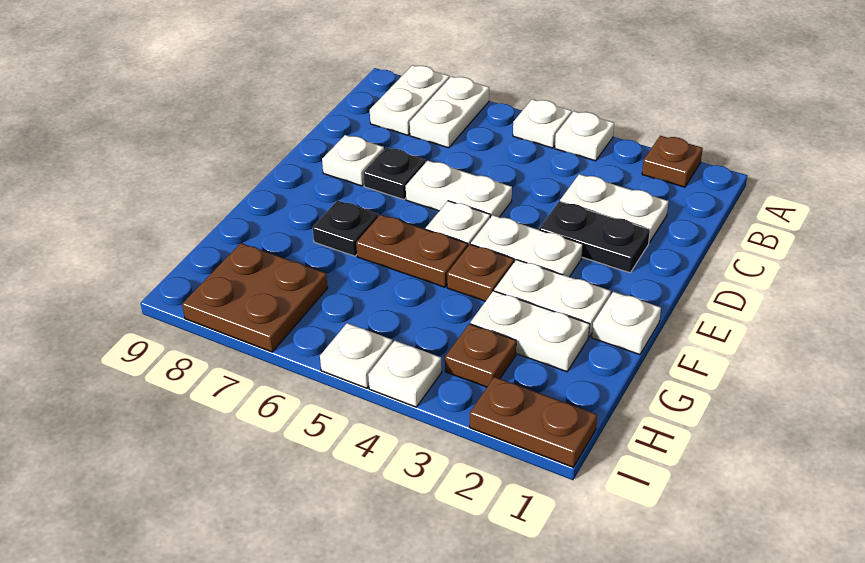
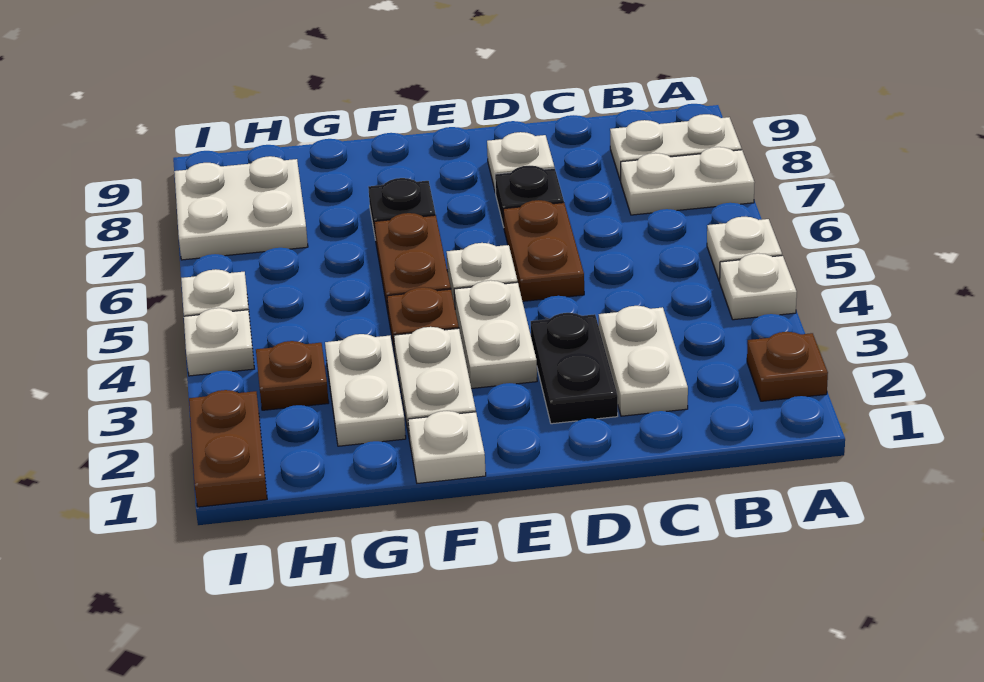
white 1x2 plate [406,161,512,218] -> brown 1x2 plate [503,200,584,301]
brown 2x2 plate [182,243,328,352] -> white 2x2 plate [174,156,308,260]

